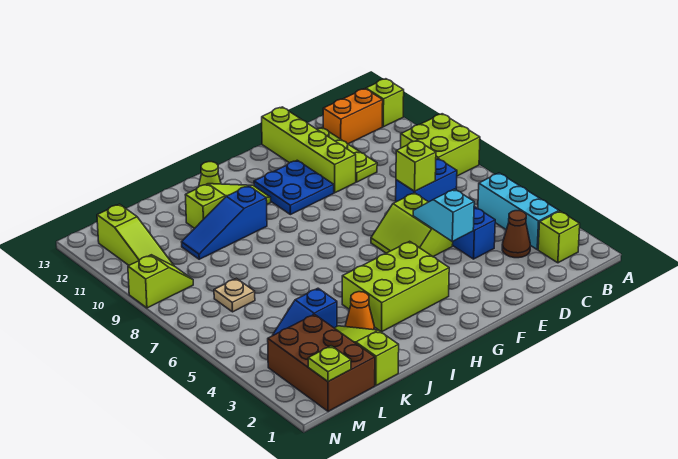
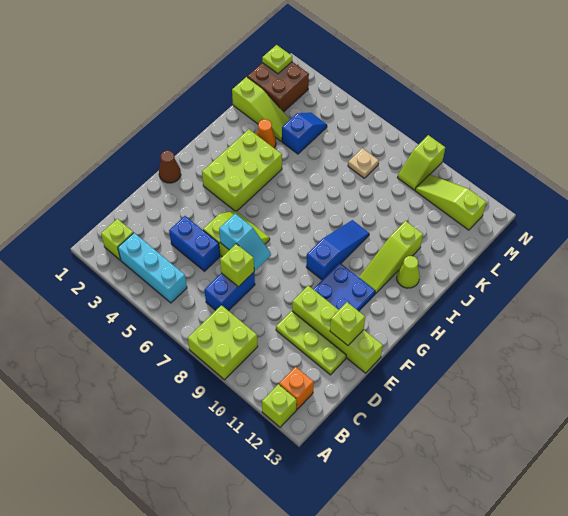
orange 1x2 brick [323,89,383,144] -> orange 1x1 brick [279,367,314,409]
brown 1x1 cone [502,211,530,258] -> brown 1x1 cone moved to [159,151,181,183]
cyan 1x2 slope [413,189,474,242] -> cyan 1x2 slope moved to [219,214,271,270]
none -> lime 1x1 brick [330,302,365,345]
blue 1x3 slope [182,186,267,259] -> blue 1x3 slope moved to [306,220,369,280]
brown 2x3 brick [268,314,375,411] -> brown 2x2 brick [247,62,309,112]

